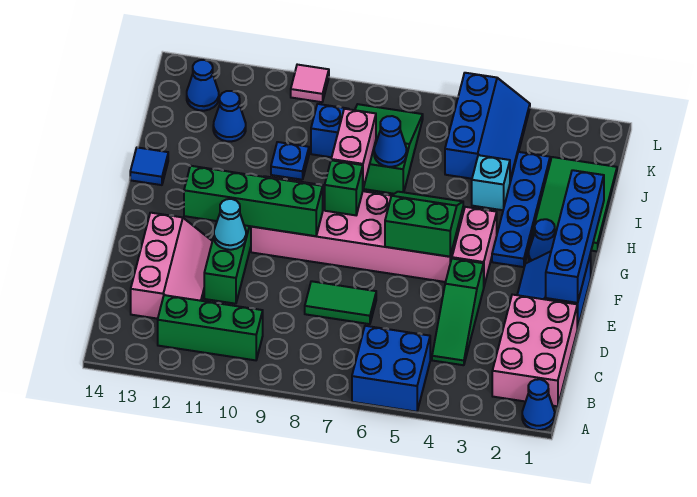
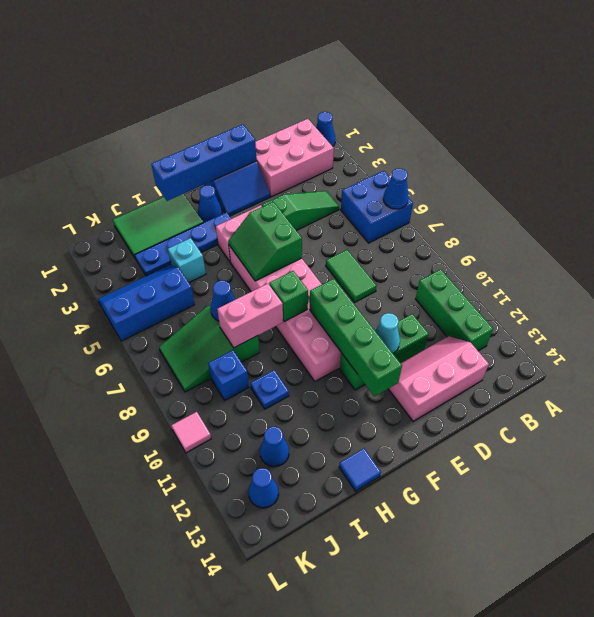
none -> blue 1x1 cone [383,168,409,209]

